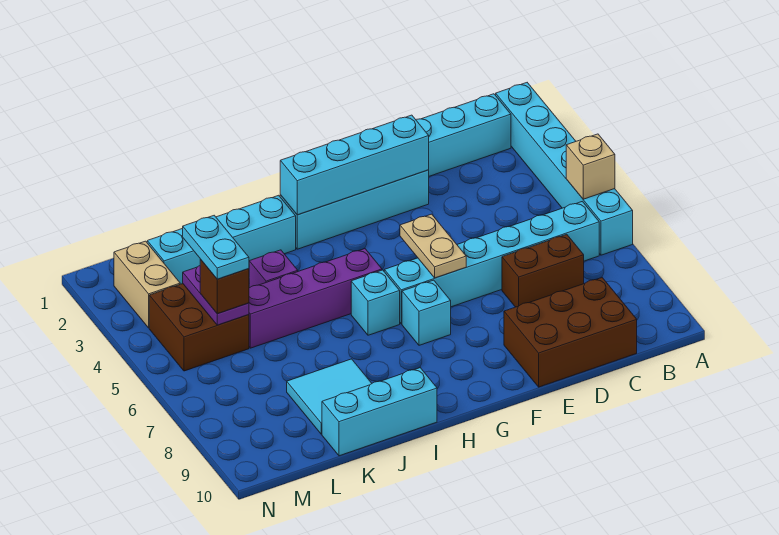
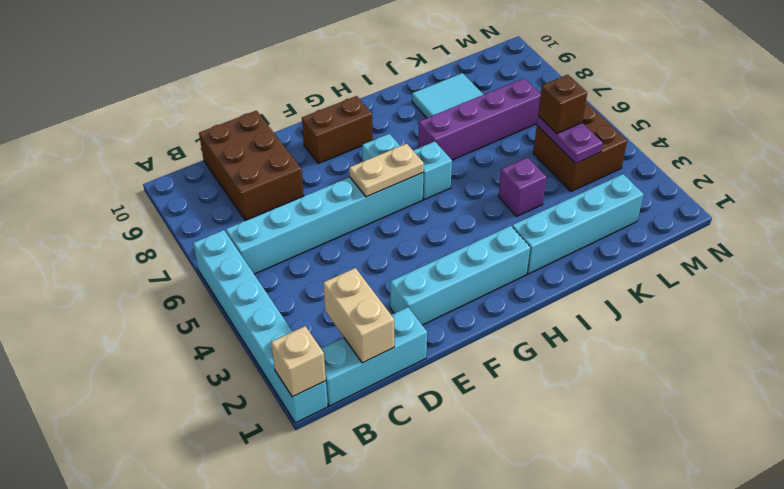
tan 1x1 brick [566,134,615,199] -> tan 1x1 brick moved to [271,326,326,397]
brown 1x2 brick [502,234,584,307] -> brown 1x2 brick moved to [302,96,373,164]
brown 2x3 brick [504,278,637,387] -> brown 2x3 brick turned to [199,111,304,221]
cyan 1x4 brick [280,115,429,215] -> none
tan 1x2 plate [400,214,466,278] -> tan 1x2 plate turned to [349,144,424,197]
purple 1x4 brick [249,249,382,348] -> purple 1x4 brick moved to [418,78,541,160]
cyan 1x3 brick [322,368,437,456] -> none
cyan 1x2 plate [183,215,249,279] -> none
tan 1x2 brick [114,241,180,328] -> tan 1x2 brick moved to [323,268,394,363]

